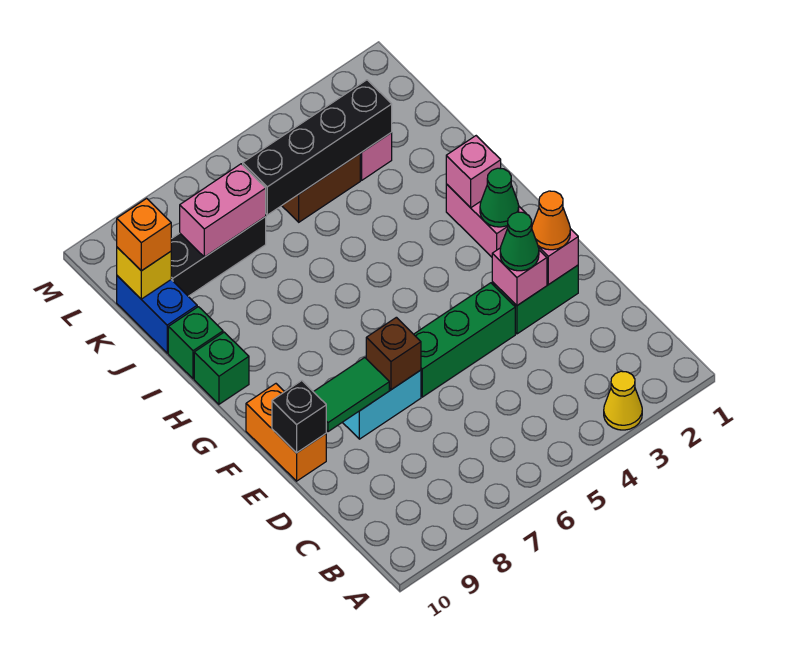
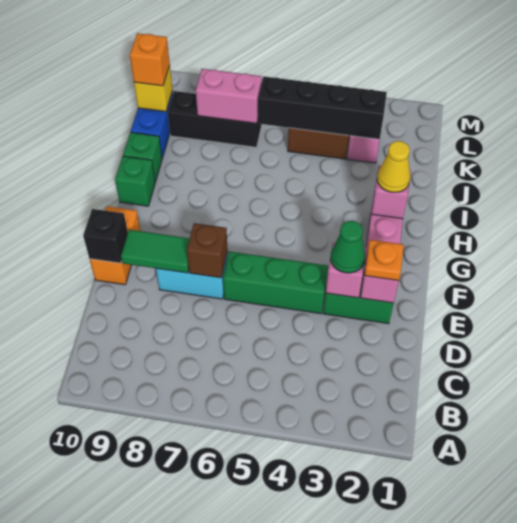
yellow 1x1 cone [604,371,642,430] -> yellow 1x1 cone moved to [377,141,410,192]
orange 1x1 cone [532,191,570,250] -> orange 1x1 plate [364,240,404,281]
green 1x1 cone [480,168,519,227] -> none

